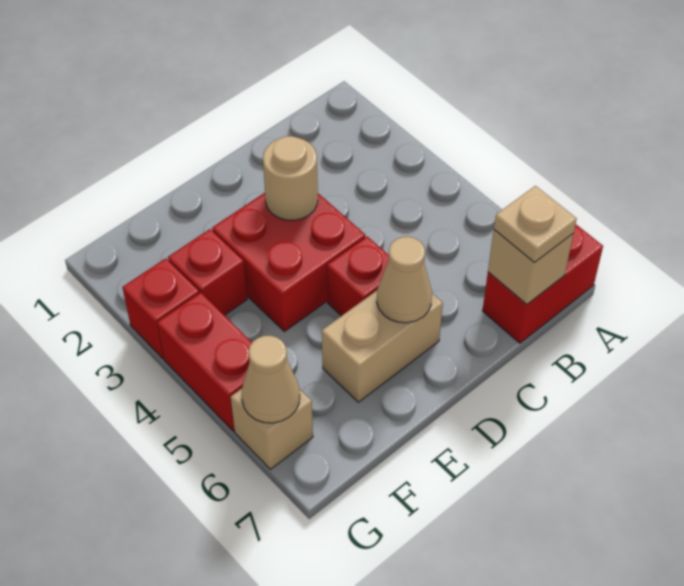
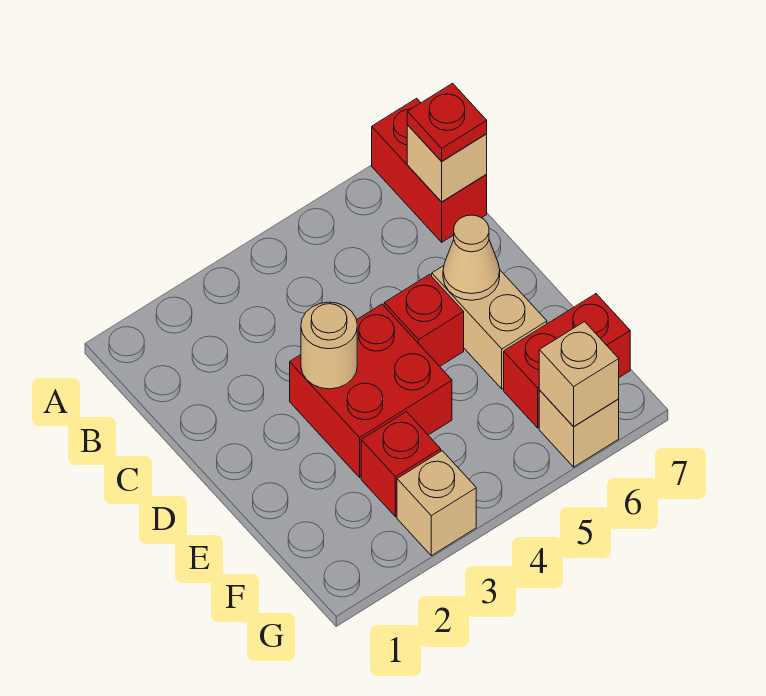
tan 1x1 plate [494,186,577,262] -> red 1x1 plate [407,83,487,161]
red 1x1 brick [122,258,199,358] -> tan 1x1 brick [397,451,476,556]
red 1x2 brick [157,293,252,431] -> red 1x2 brick moved to [504,294,630,428]
tan 1x1 cone [242,336,300,423] -> tan 1x1 brick [539,322,619,427]

